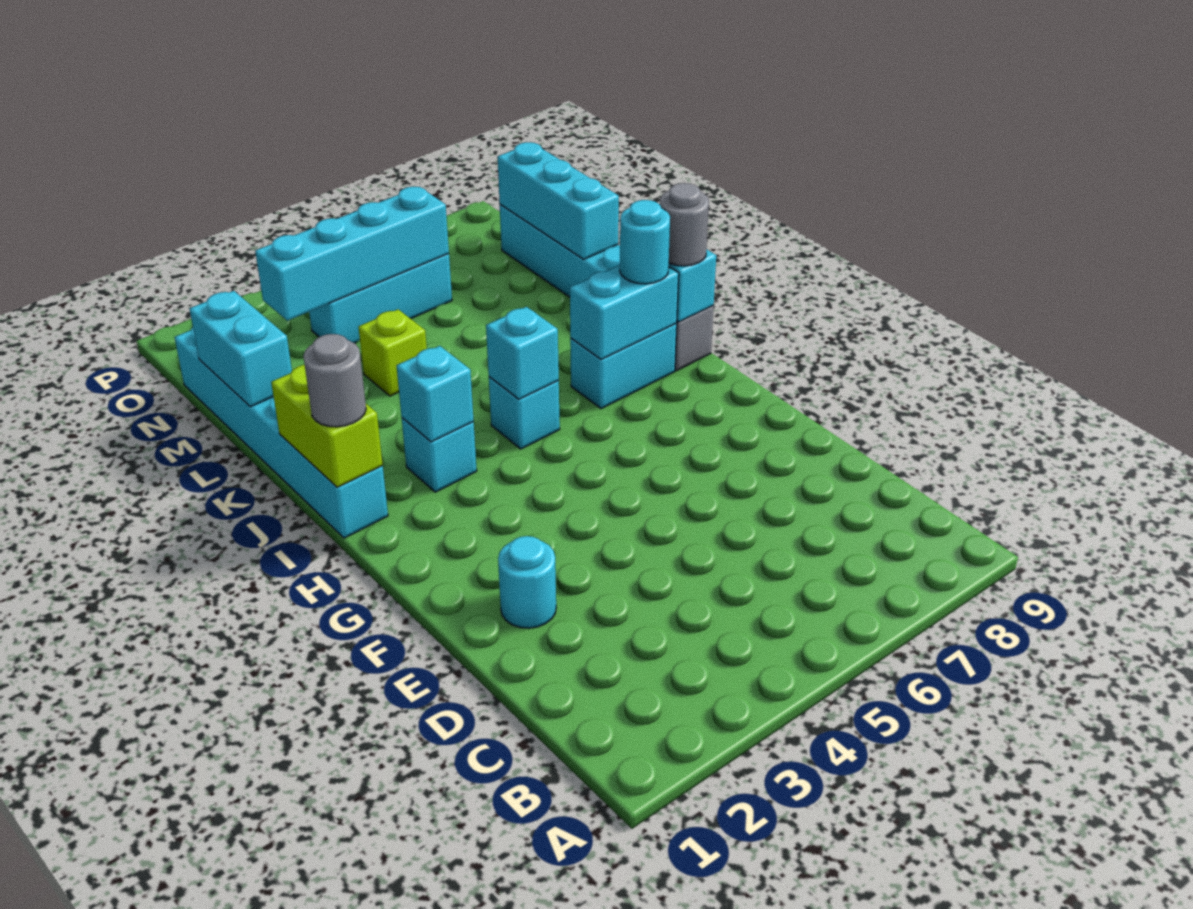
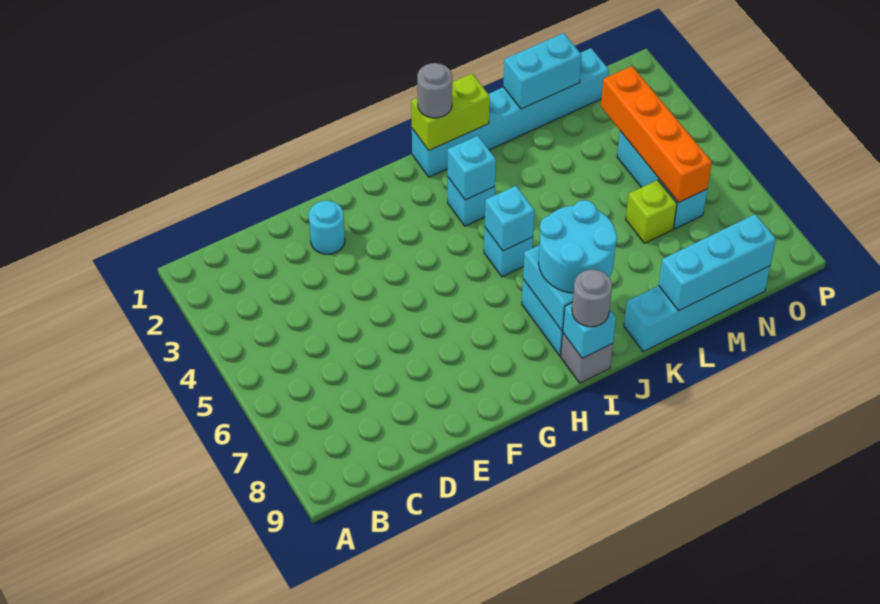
cyan 1x1 round brick [620,200,670,284] -> cyan 2x2 round brick [539,200,617,293]
lime 1x1 brick [359,309,427,396] -> lime 1x1 brick moved to [626,180,677,243]
cyan 1x4 brick [255,187,449,321] -> orange 1x4 brick [601,66,712,203]

